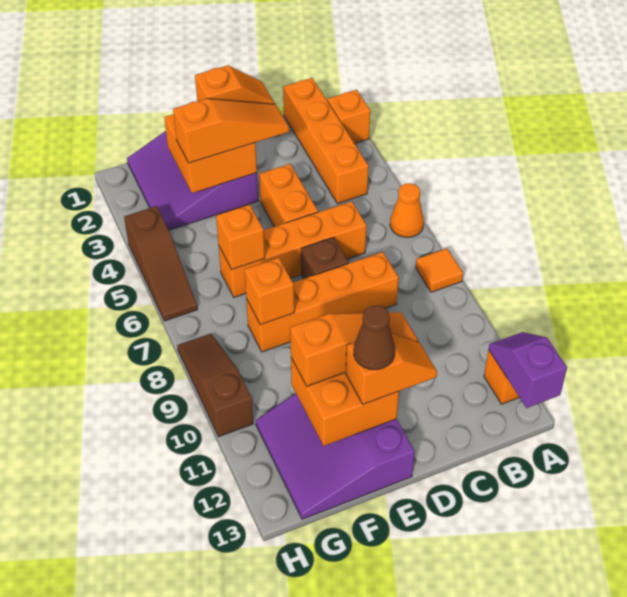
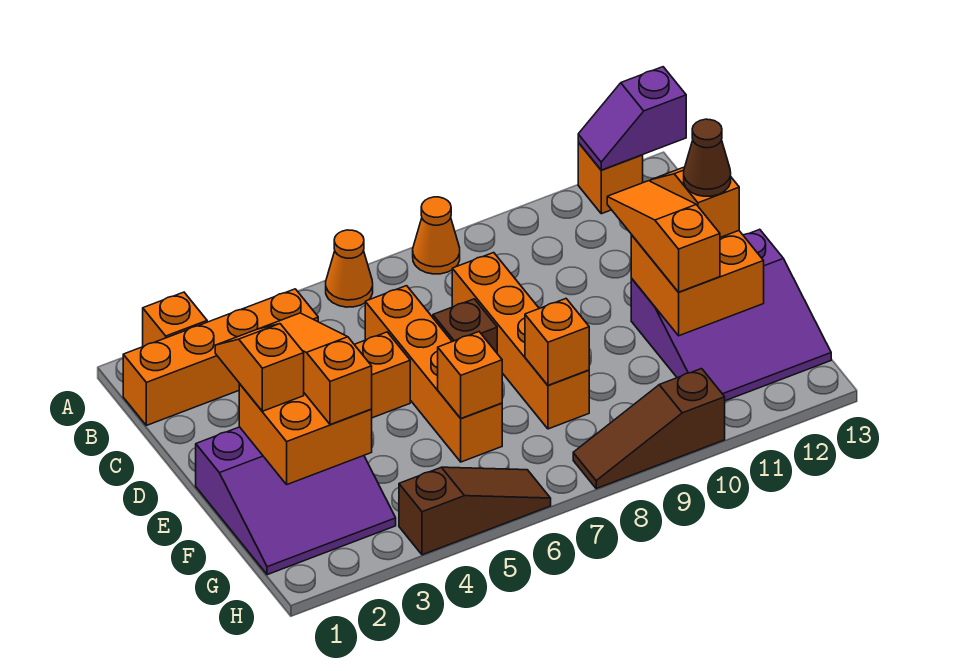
orange 1x1 tile [416,248,463,292] -> orange 1x1 cone [413,197,460,274]

